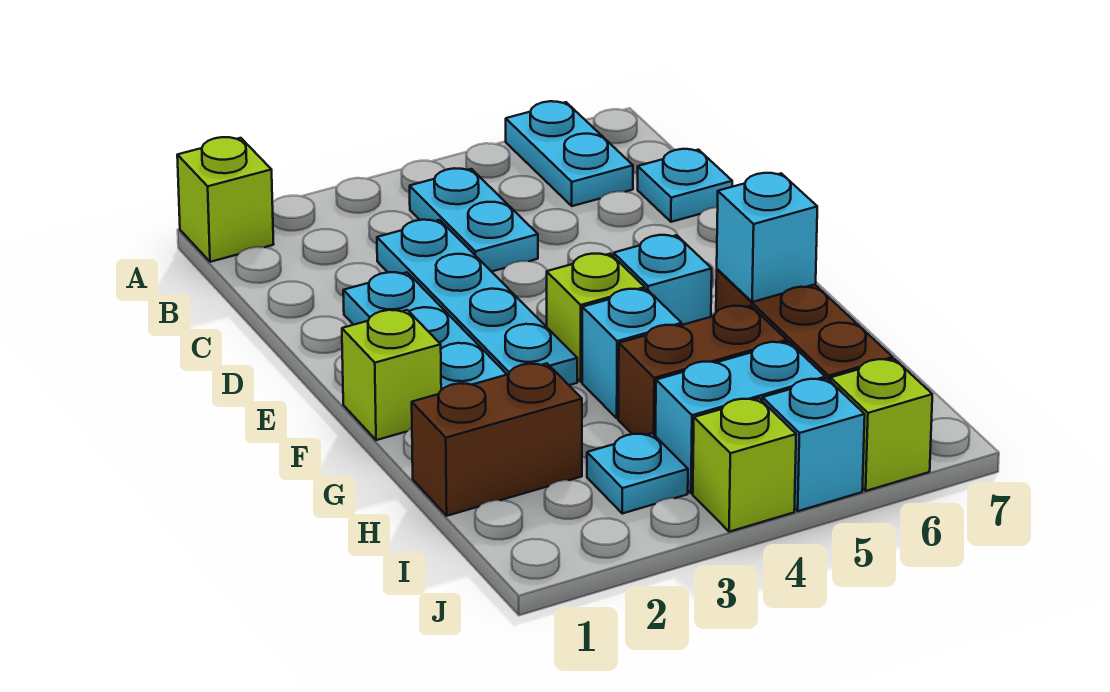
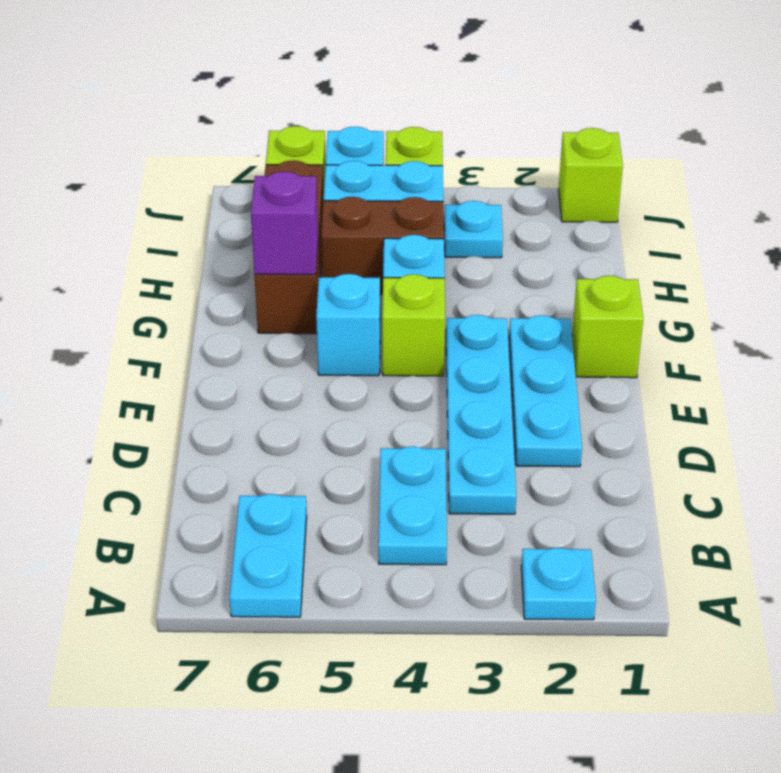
lime 1x1 brick [177,137,274,262] -> lime 1x1 brick moved to [559,128,623,222]
cyan 1x1 plate [638,149,732,222] -> cyan 1x1 plate moved to [521,548,596,620]
cyan 1x1 brick [717,173,817,302] -> purple 1x1 brick [251,172,318,275]
brown 1x2 brick [412,363,582,516] -> none

